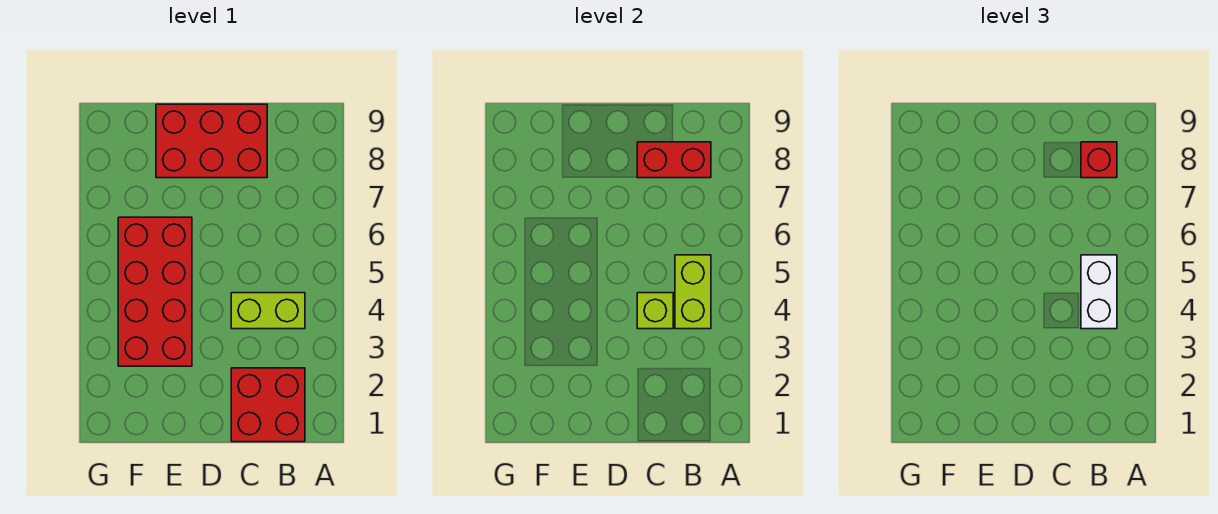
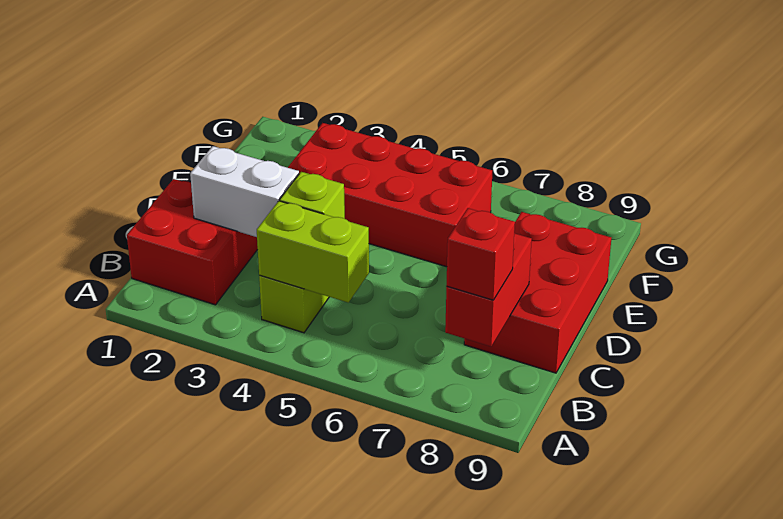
white 1x2 brick [1081,255,1117,329] -> white 1x2 brick moved to [190,146,299,237]

